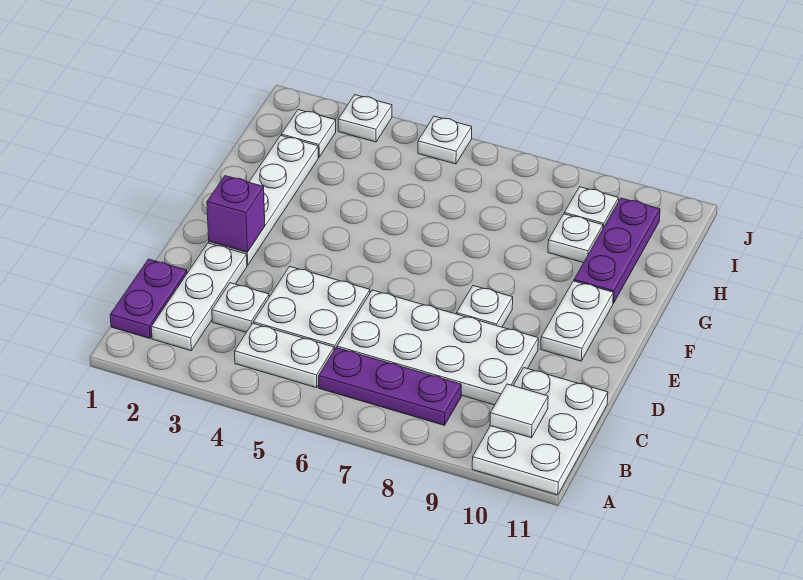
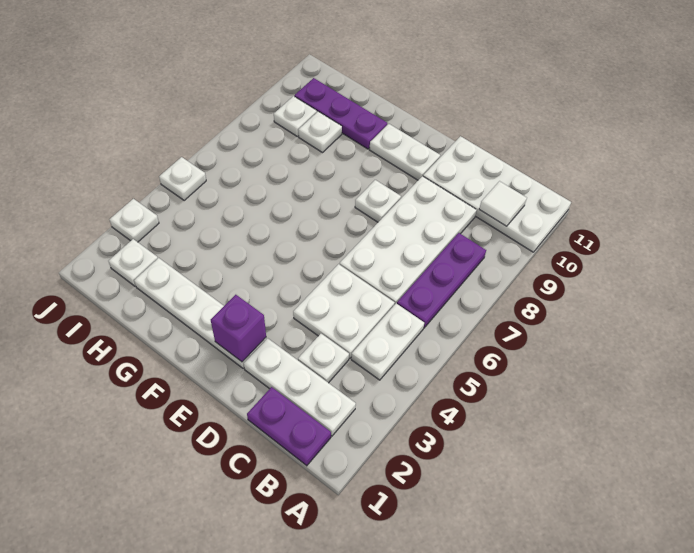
white 2x3 plate [472,368,608,495] -> white 2x4 plate [423,136,571,252]

